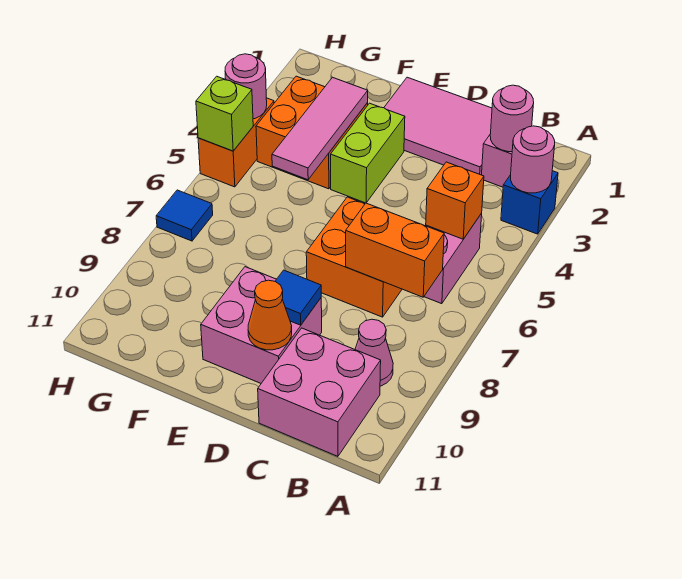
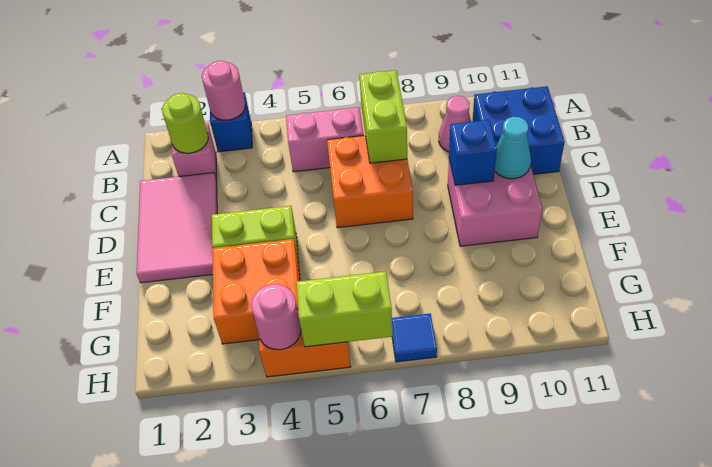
pink 1x1 round brick [490,85,534,152] -> lime 1x1 round brick [162,93,208,153]
orange 1x1 brick [426,162,484,239] -> none
orange 1x2 brick [346,203,444,297] -> lime 1x2 brick [359,70,407,163]
pink 2x2 brick [258,328,381,456] -> blue 2x2 brick [473,86,565,174]
blue 1x1 tile [275,270,321,325] -> blue 1x1 brick [449,120,497,185]
orange 1x1 cone [248,280,292,350] -> cyan 1x1 cone [495,117,531,179]
pink 1x3 tile [272,77,368,180] -> none
lime 1x1 brick [196,76,253,151] -> lime 1x2 brick [296,271,393,347]

